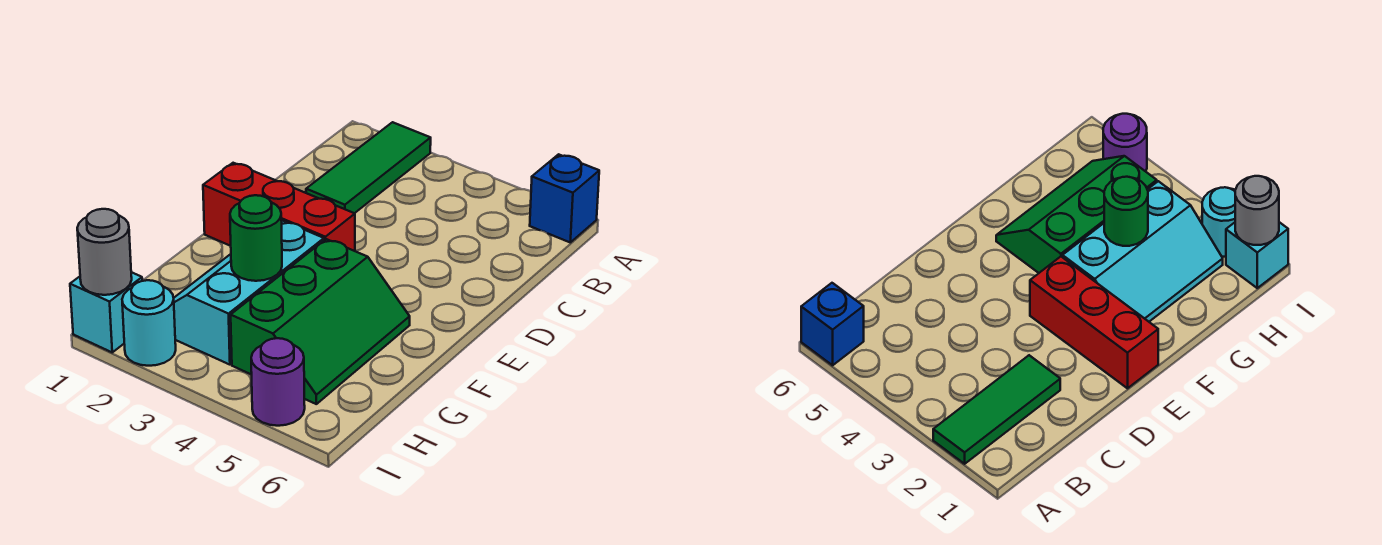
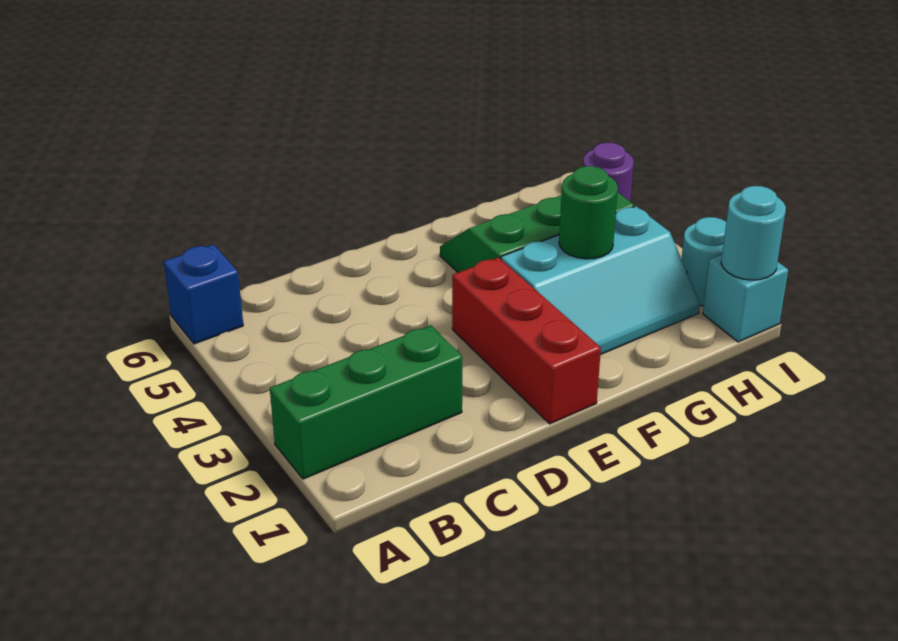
green 1x3 tile [306,122,431,213] -> green 1x3 brick [270,326,462,479]
grey 1x1 round brick [77,209,132,295] -> cyan 1x1 round brick [721,186,786,280]

